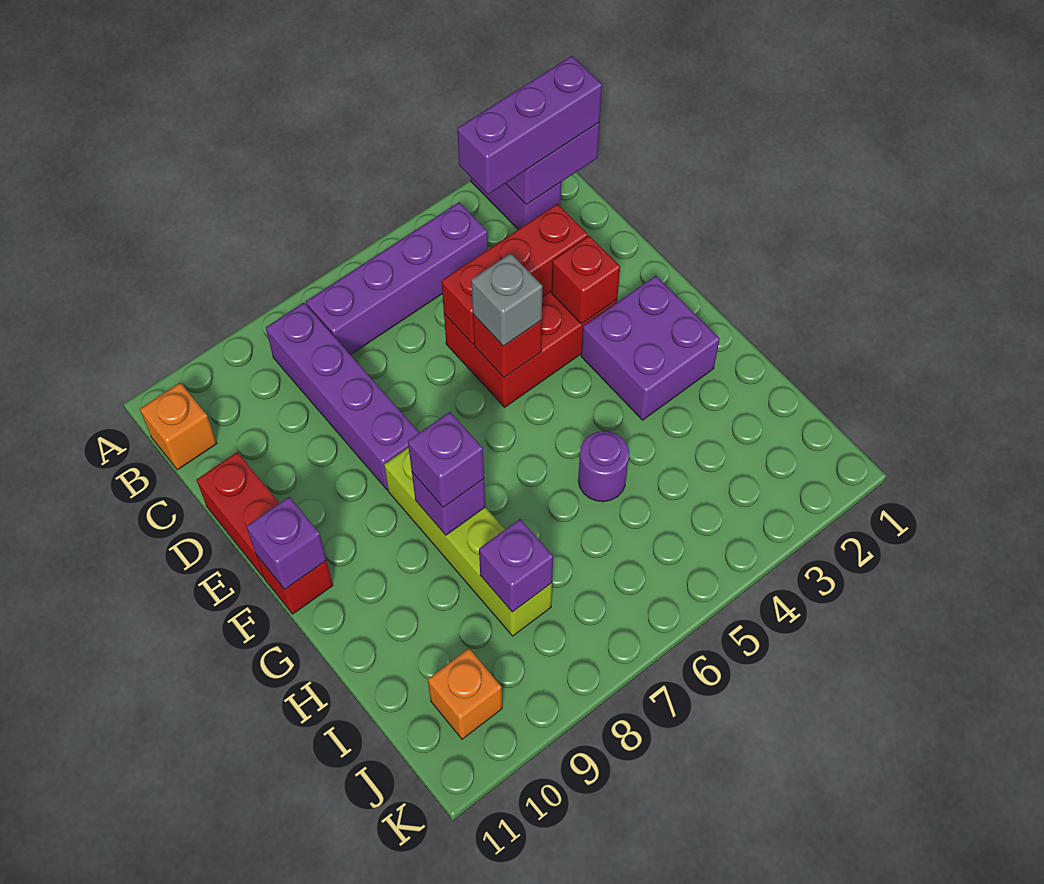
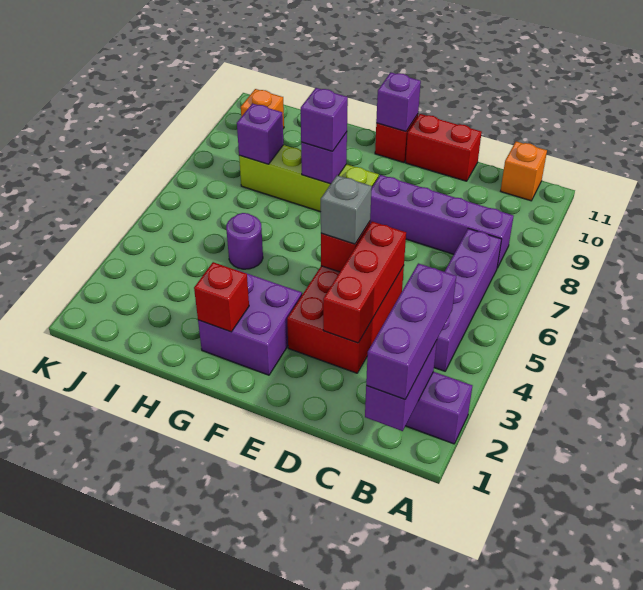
red 1x1 brick [552,236,620,324] -> red 1x1 brick moved to [194,262,249,332]

